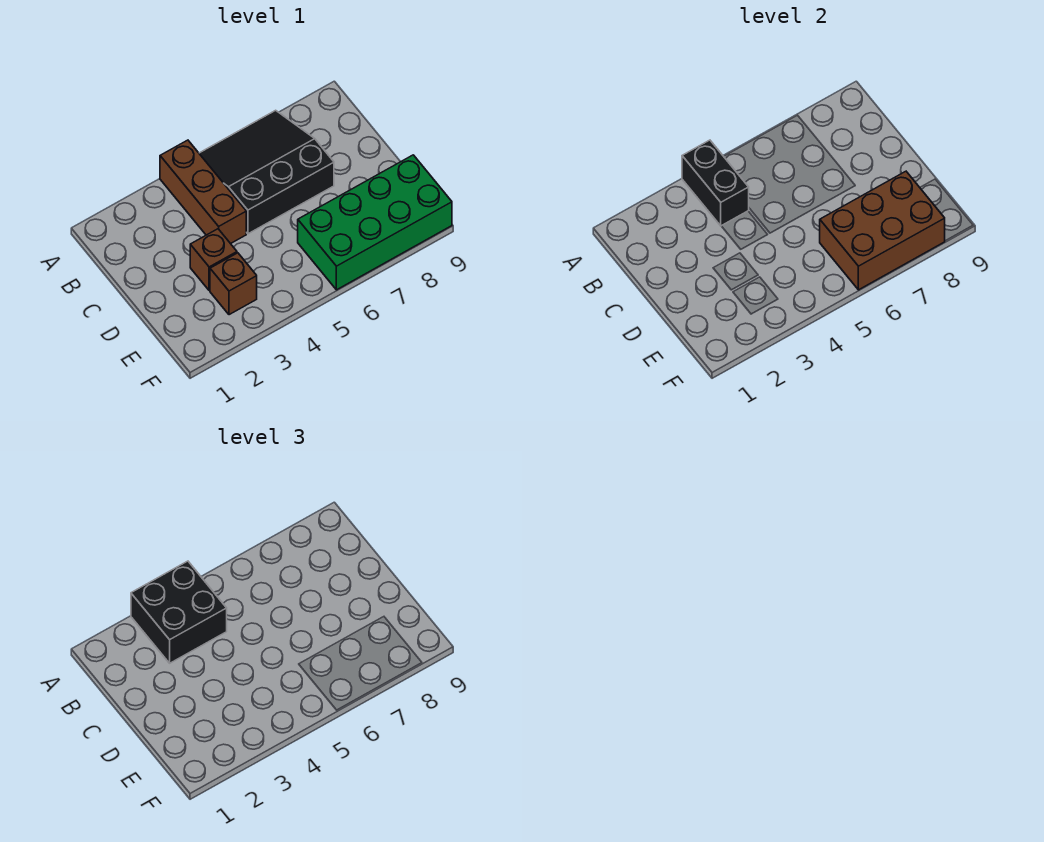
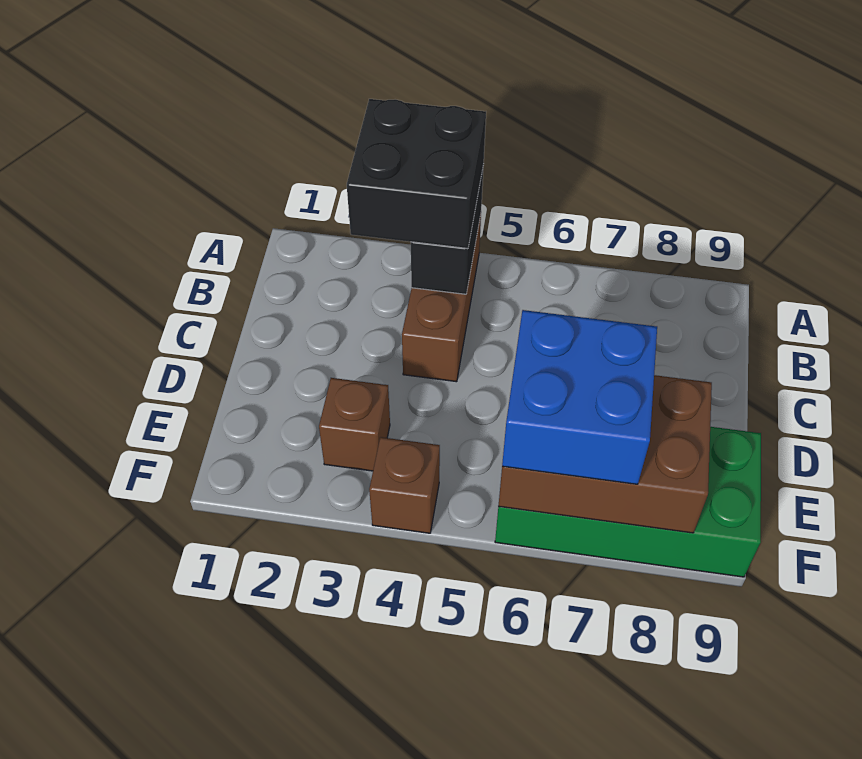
black 3x3 slope [199,110,334,234] -> none
brown 1x1 brick [190,229,237,291] -> brown 1x1 brick moved to [369,437,440,533]
none -> blue 2x2 brick [502,310,657,484]

